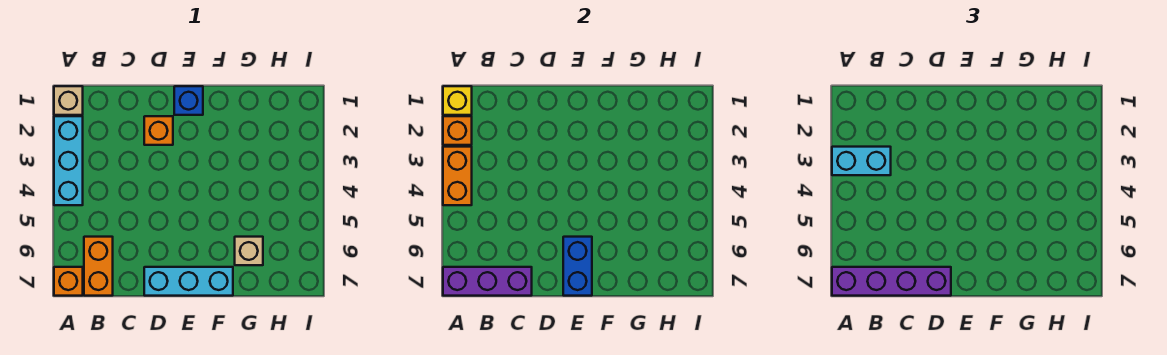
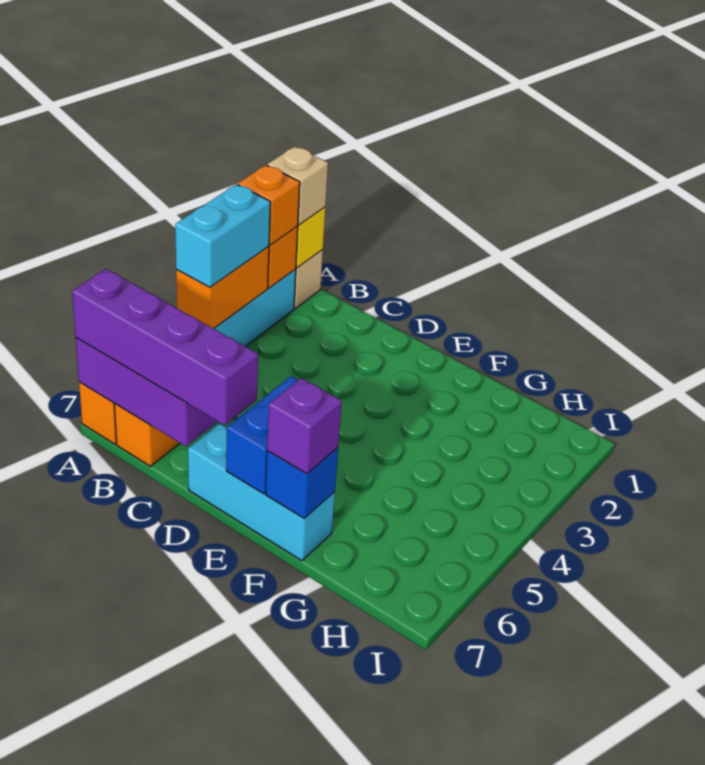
cyan 1x2 brick [832,147,891,175] -> cyan 1x2 brick turned to [175,184,270,287]
orange 1x1 brick [144,116,173,145] -> orange 1x1 brick moved to [238,165,300,245]
blue 1x1 brick [174,86,203,115] -> blue 1x1 brick moved to [266,448,338,519]
none -> purple 1x1 brick [267,378,342,474]
tan 1x1 brick [235,237,263,265] -> tan 1x1 brick moved to [267,147,328,225]

